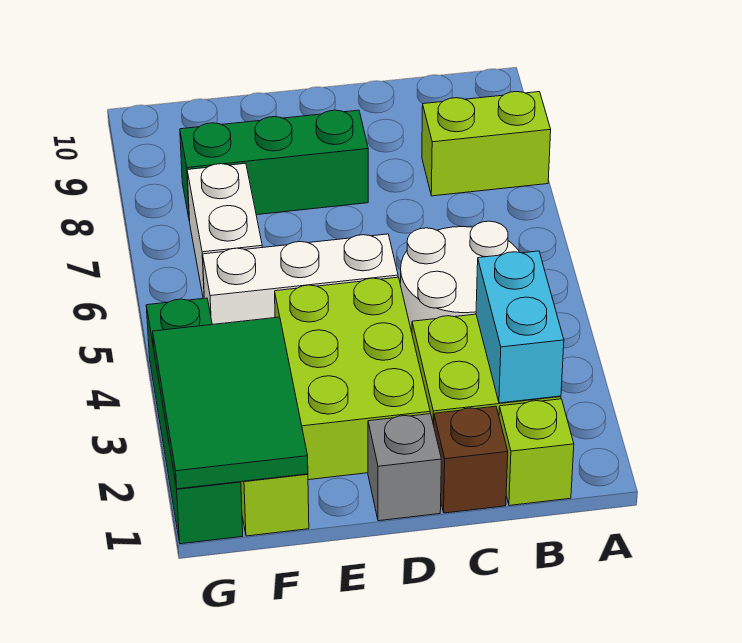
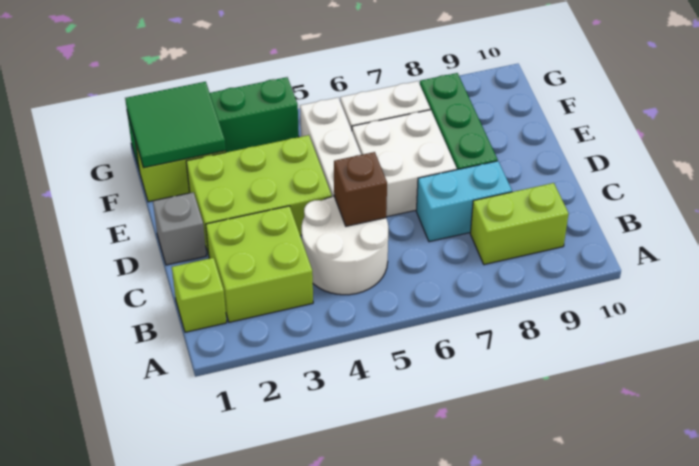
lime 1x2 brick [422,92,551,196] -> lime 1x2 brick turned to [470,183,569,265]
cyan 1x2 brick [476,251,564,403] -> cyan 1x2 brick moved to [416,161,512,242]
brown 1x1 brick [434,406,508,513] -> brown 1x1 brick moved to [334,152,387,226]
none -> white 2x2 brick [352,110,457,217]
green 2x3 tile [153,317,308,489] -> green 2x2 tile [125,82,226,168]

